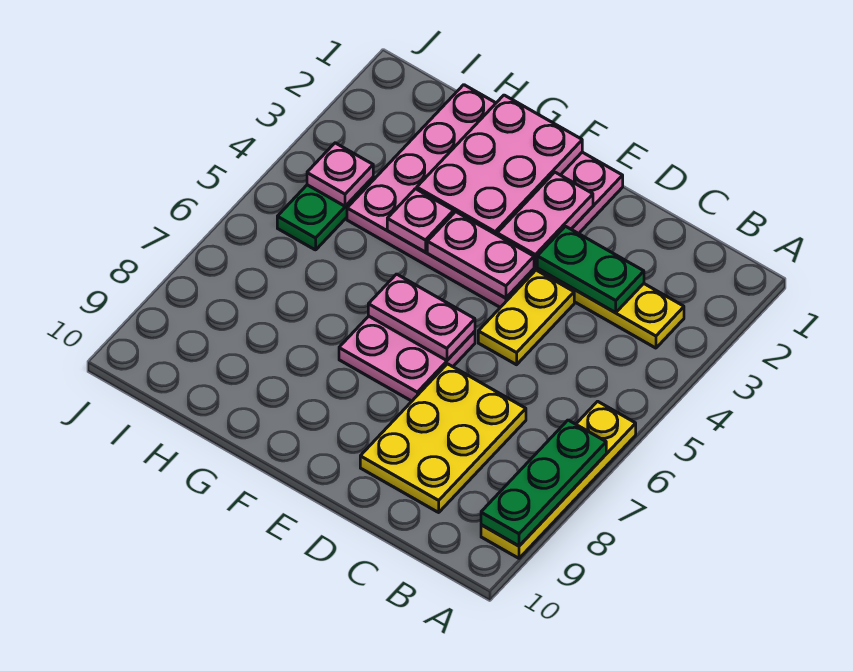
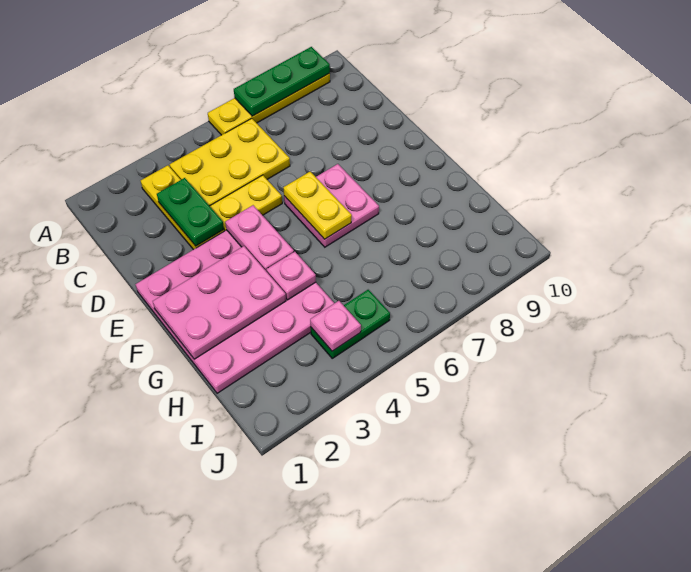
yellow 2x3 plate [360,364,526,512] -> yellow 2x3 plate moved to [170,118,290,206]
pink 1x2 plate [497,172,593,267] -> none
pink 1x2 plate [368,274,475,360] -> yellow 1x2 plate [283,172,352,239]

